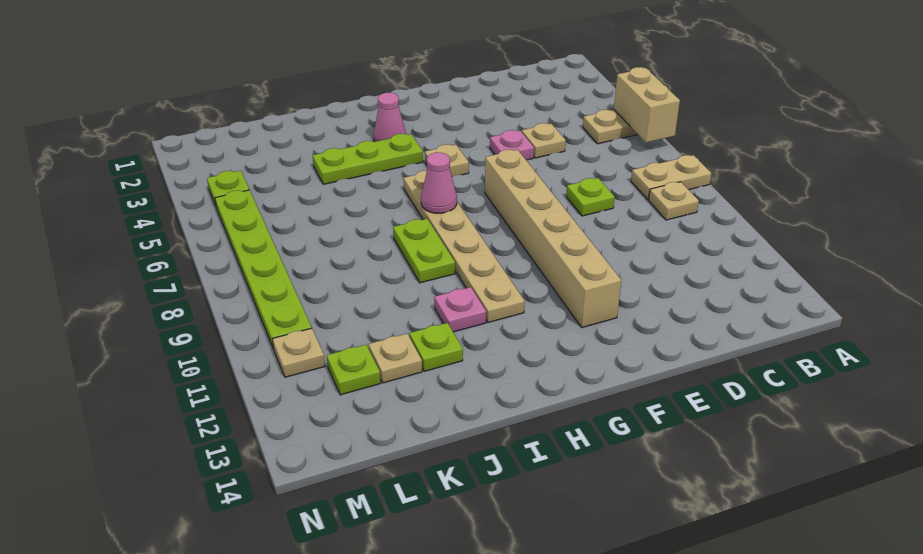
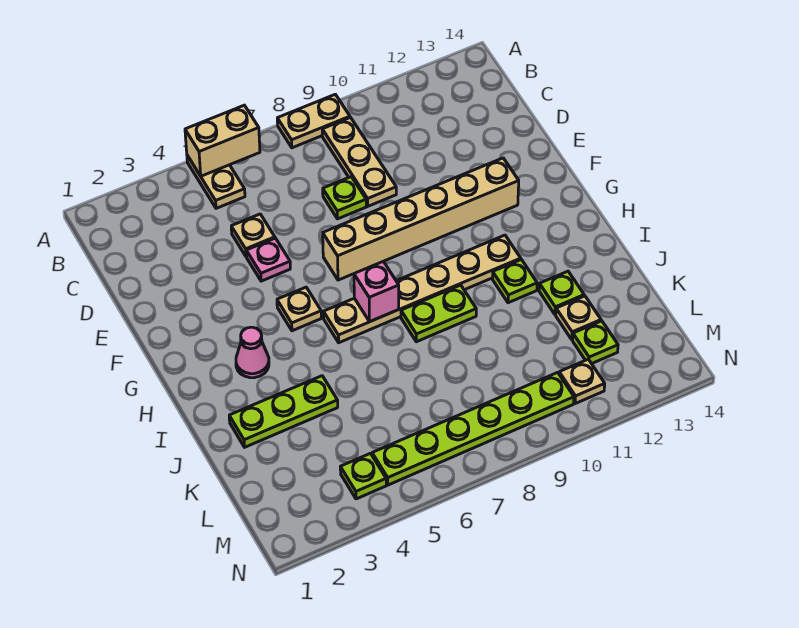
tan 1x2 plate [631,155,711,200] -> tan 1x2 plate turned to [277,94,350,148]
tan 1x1 plate [649,182,699,220] -> tan 1x3 plate [322,118,396,206]
lime 1x3 plate [313,134,423,184] -> lime 1x3 plate turned to [229,376,338,447]
pink 1x1 cone [421,152,457,213] -> pink 1x1 brick [354,261,399,322]
pink 1x1 plate [434,287,486,332] -> lime 1x1 plate [492,260,537,303]

